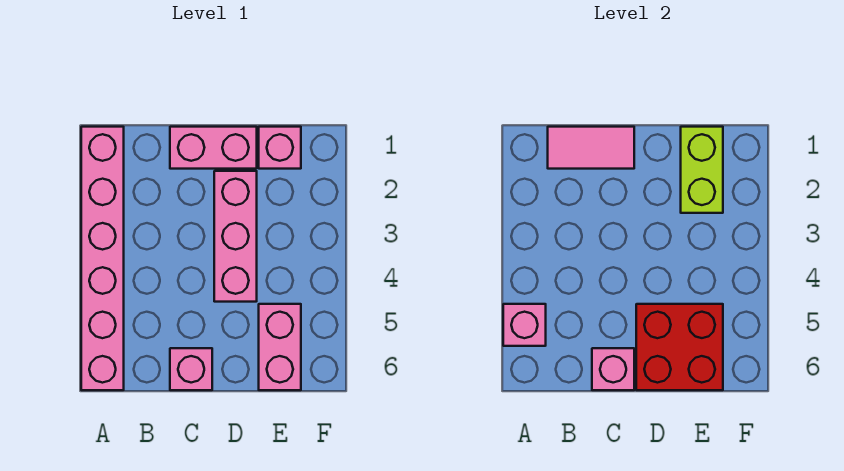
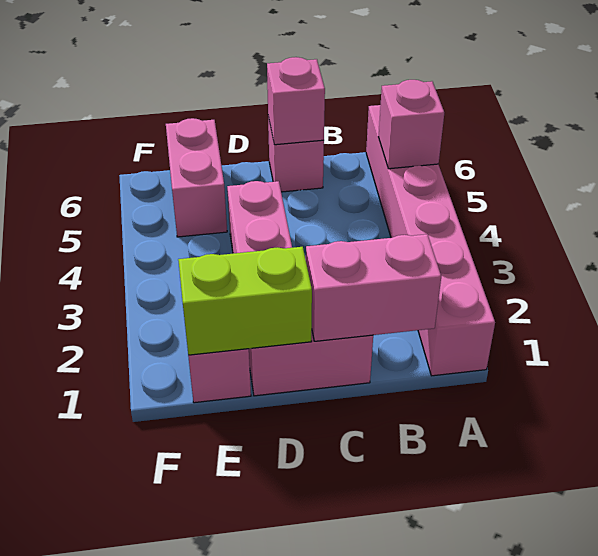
pink 1x2 tile [548,127,634,169] -> pink 1x2 brick [306,234,441,341]
red 2x2 brick [636,304,723,390] -> none
lime 1x2 brick [681,127,723,213] -> lime 1x2 brick turned to [178,247,312,355]

